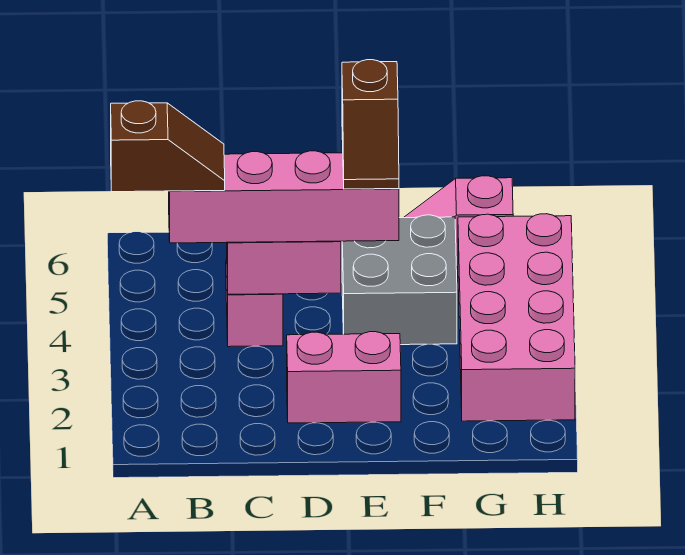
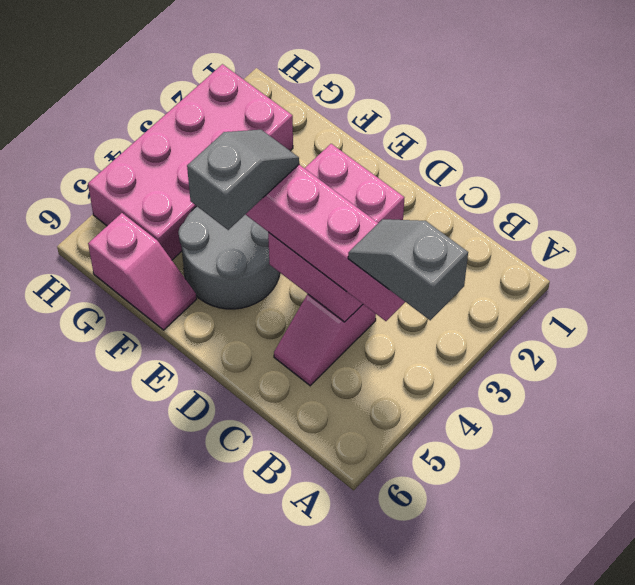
brown 1x2 slope [111,101,225,192] -> grey 1x2 slope [348,219,468,320]
grey 2x2 brick [342,215,457,345] -> grey 2x2 round brick [178,207,280,309]
brown 1x2 slope [342,60,399,189] -> grey 1x2 slope [187,130,299,230]

